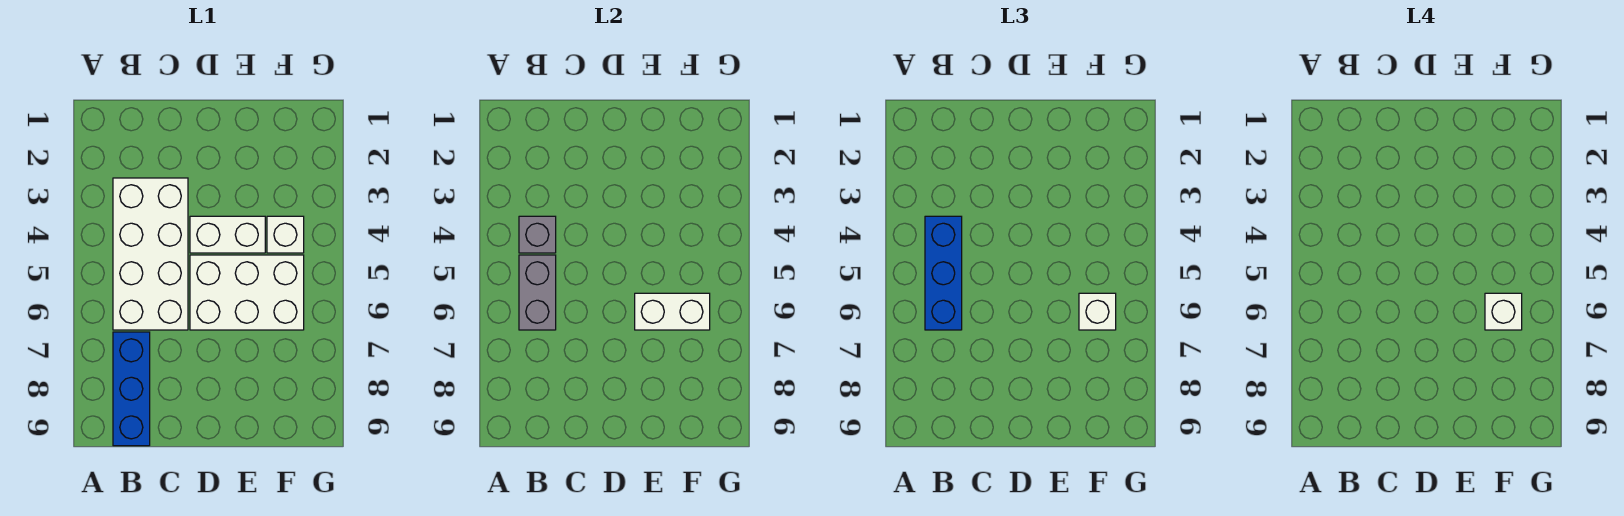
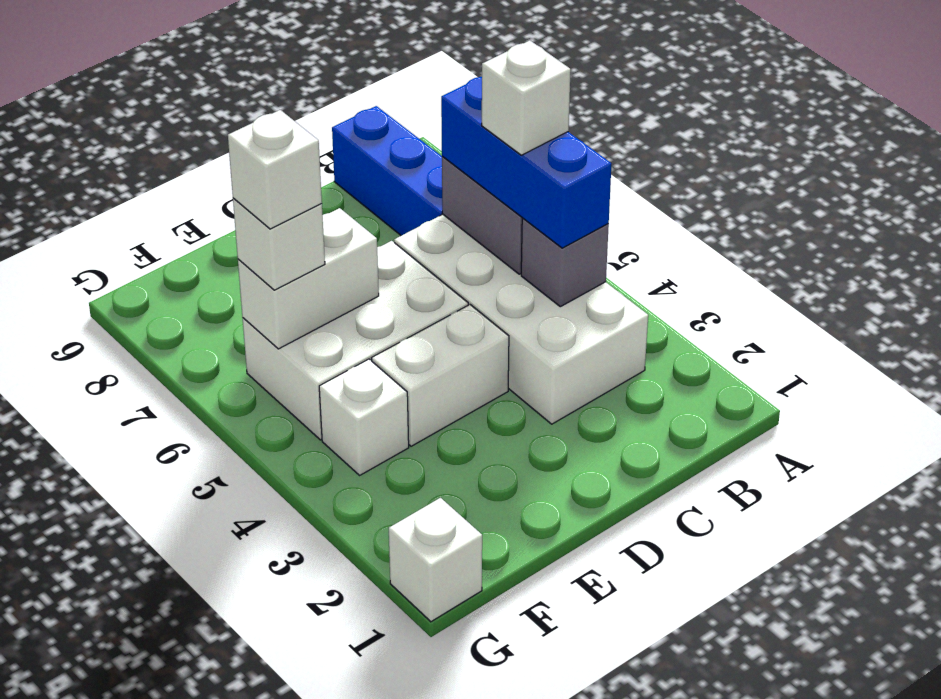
none -> white 1x1 brick [482,40,571,155]
none -> white 1x1 brick [389,498,482,622]

